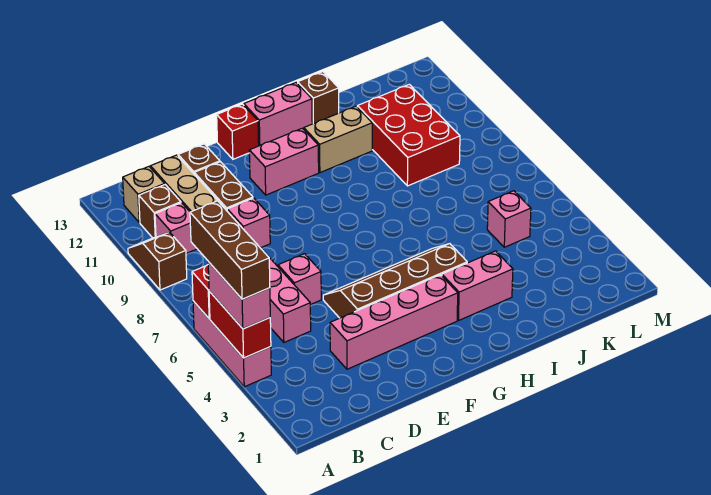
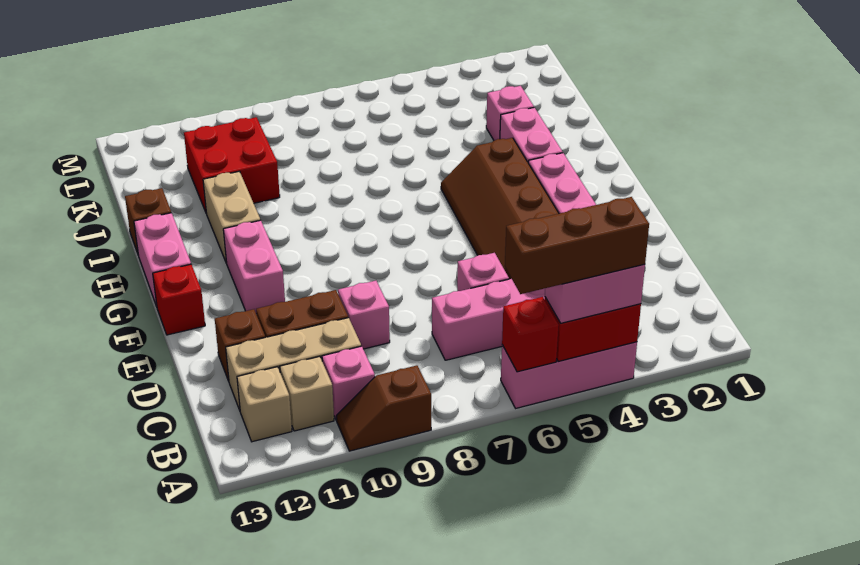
brown 1x1 brick [139,185,181,238] -> tan 1x1 brick [280,356,334,431]
red 2x3 brick [357,84,460,186] -> red 2x2 brick [184,117,280,212]
pink 1x1 brick [487,191,531,247] -> pink 1x1 brick moved to [486,86,534,141]

